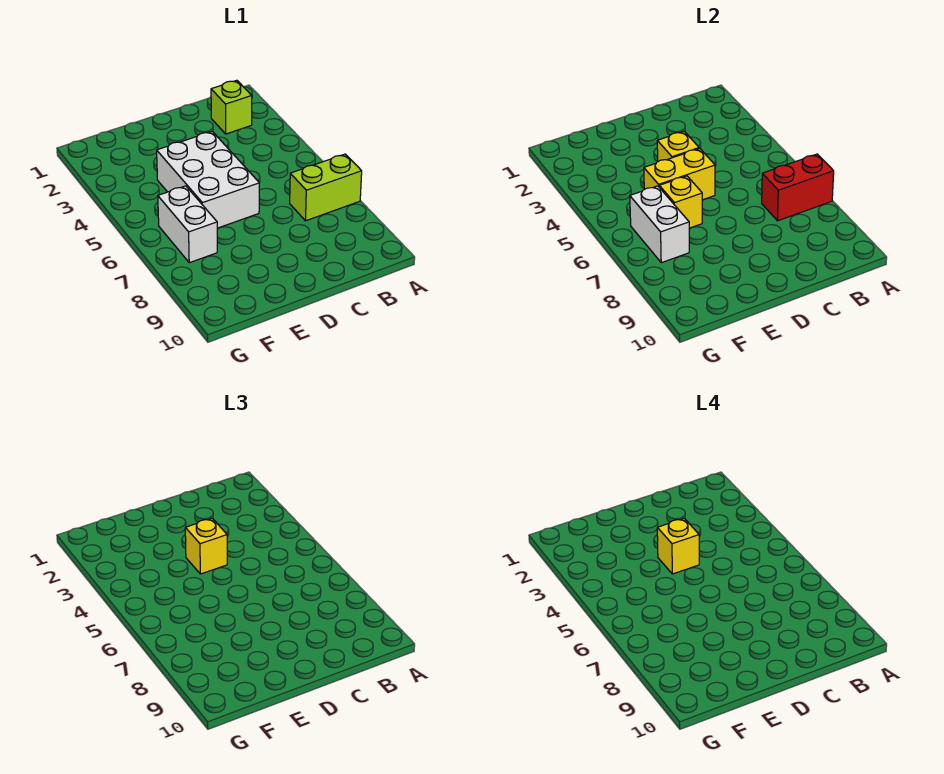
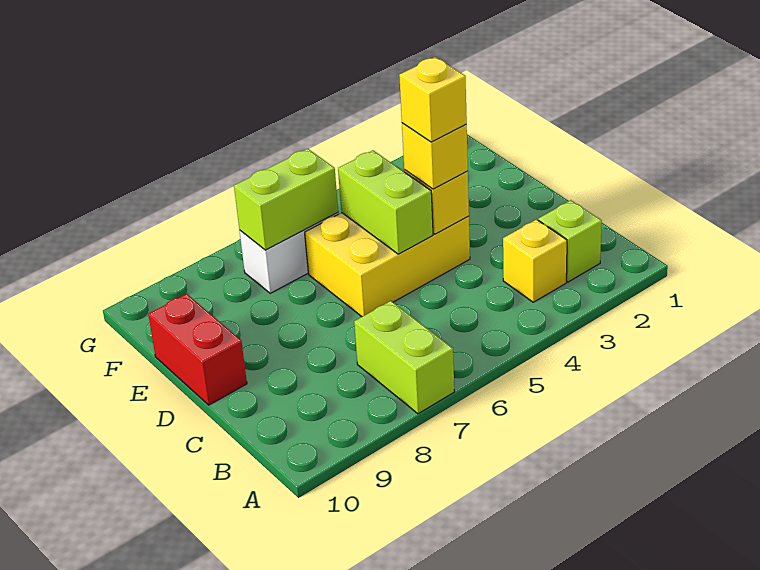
red 1x2 brick [762,154,834,221] -> red 1x2 brick moved to [148,294,247,405]
white 2x3 brick [157,131,259,228] -> yellow 2x3 brick [305,213,470,316]
yellow 1x2 brick [644,148,715,200] -> lime 1x2 brick [338,150,433,254]
yellow 1x1 brick [659,176,702,228] -> yellow 1x1 brick moved to [503,220,567,302]
white 1x2 brick [630,186,689,263] -> lime 1x2 brick [234,149,338,250]

